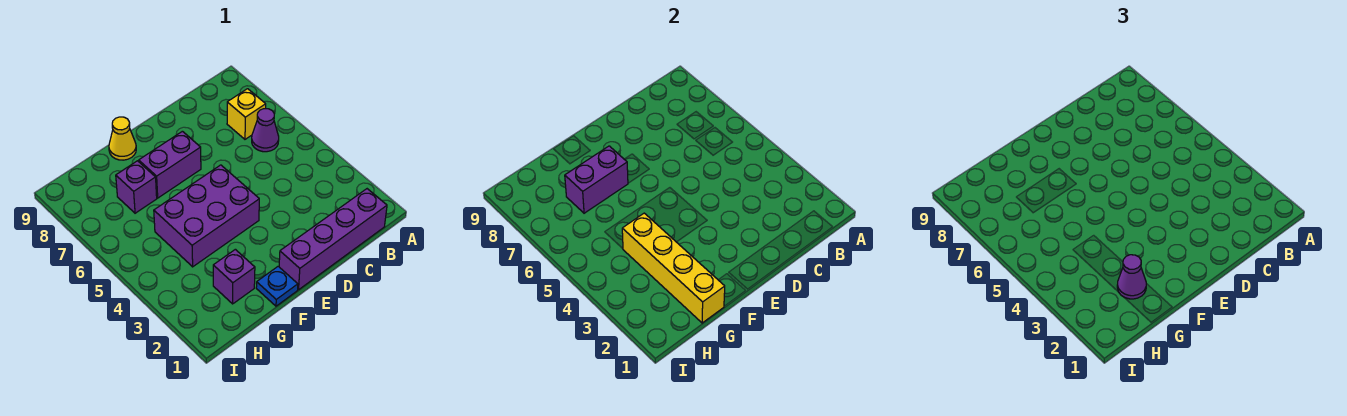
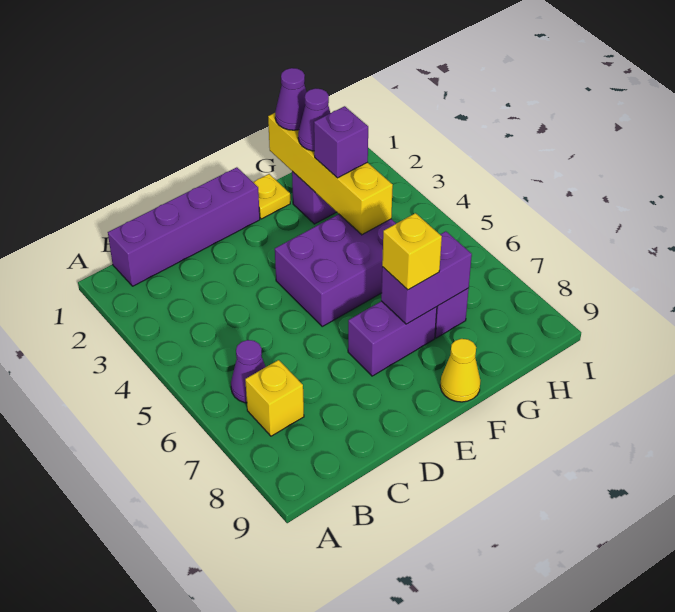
blue 1x1 plate [256,266,298,306] -> yellow 1x1 plate [253,174,290,219]
none -> yellow 1x1 brick [382,213,442,290]
none -> purple 1x1 cone [275,68,306,130]
none -> purple 1x1 brick [314,106,368,178]

